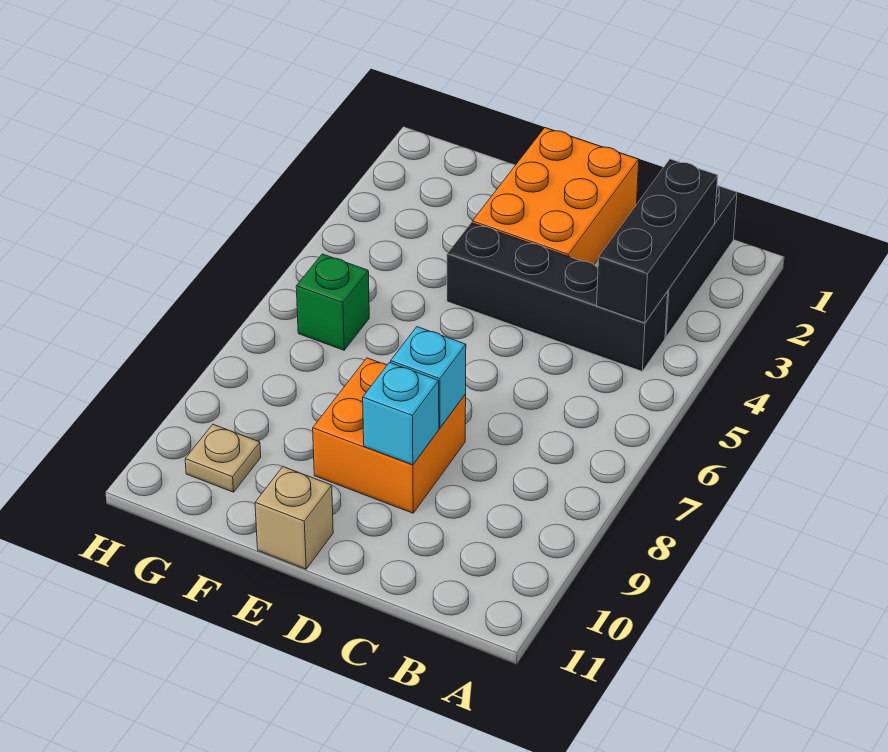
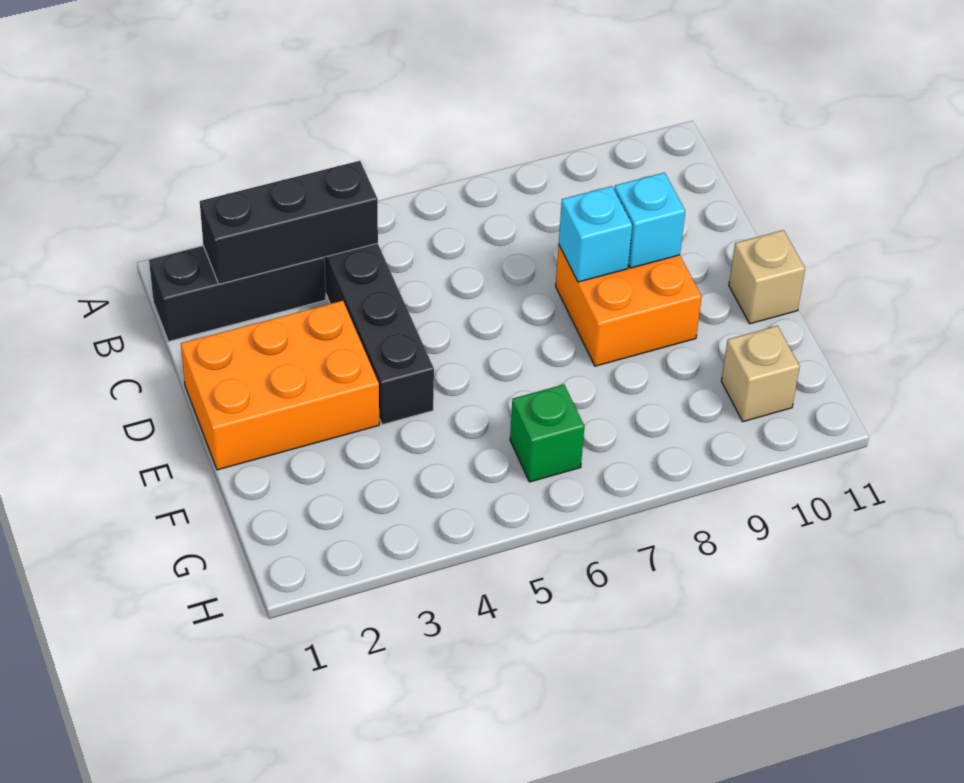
tan 1x1 plate [185,424,261,492] -> tan 1x1 brick [721,326,800,422]

